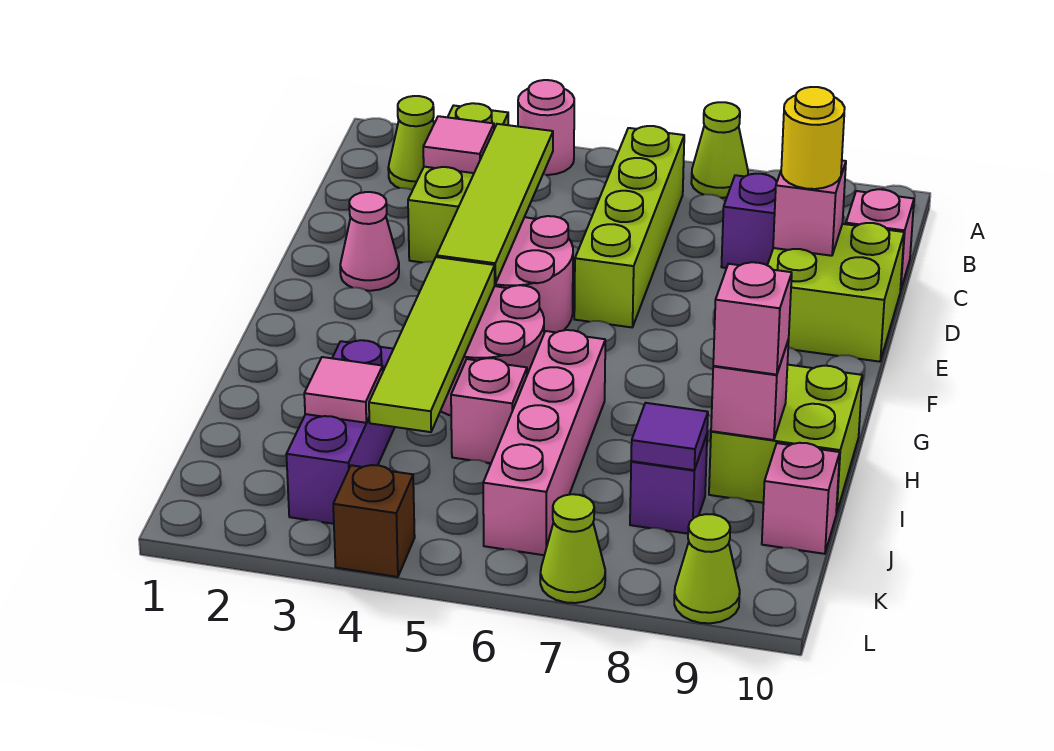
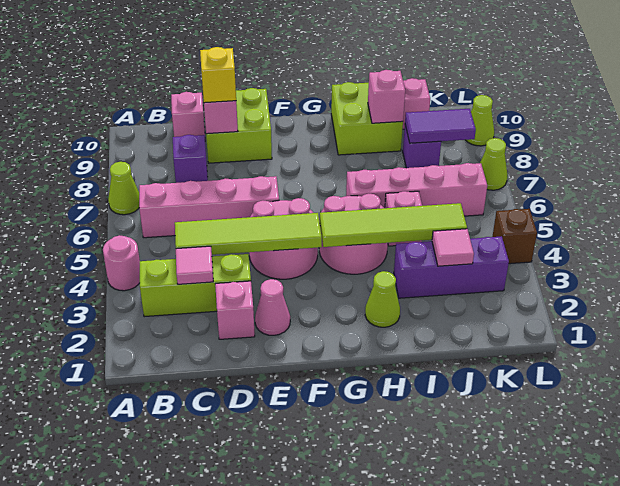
lime 1x1 cone [388,96,434,190] -> lime 1x1 cone moved to [365,271,400,327]
lime 1x4 brick [574,126,684,327] -> pink 1x4 brick [139,176,279,238]
yellow 1x1 round brick [781,87,845,189] -> yellow 1x1 brick [200,47,236,103]
pink 1x1 brick [713,262,792,375] -> pink 1x1 brick moved to [215,281,255,339]
purple 1x1 tile [631,403,708,470] -> purple 1x2 tile [405,109,476,143]

